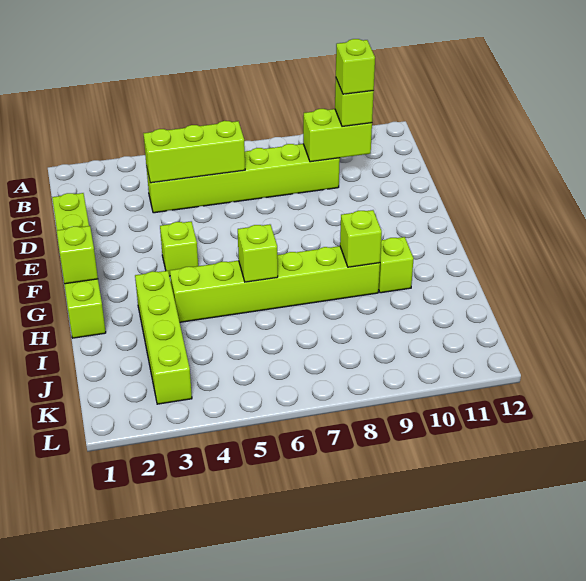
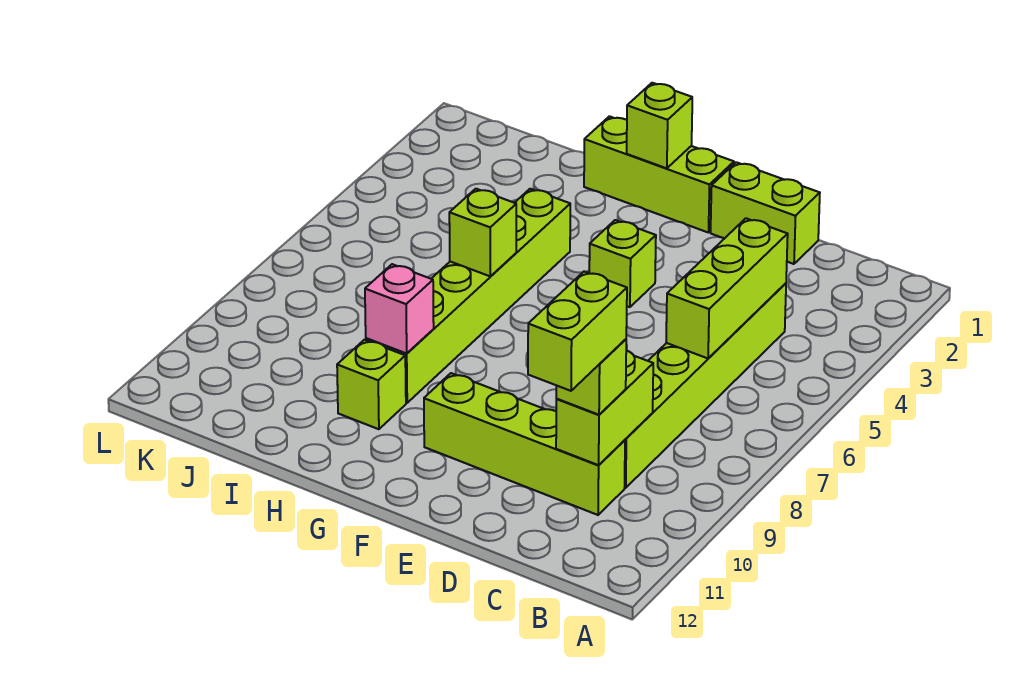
lime 1x1 brick [336,39,375,94] -> lime 1x2 brick [528,272,627,391]
lime 1x4 brick [135,271,192,404] -> lime 1x4 brick moved to [424,373,625,515]
lime 1x1 brick [340,210,382,267] -> pink 1x1 brick [365,264,434,353]

